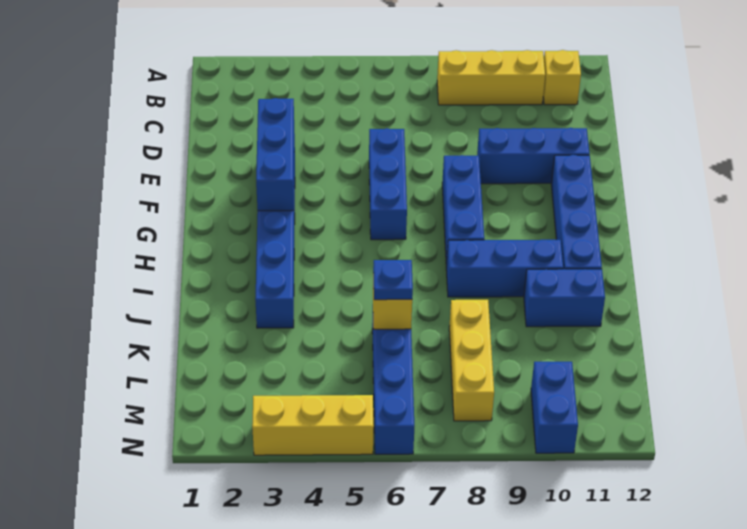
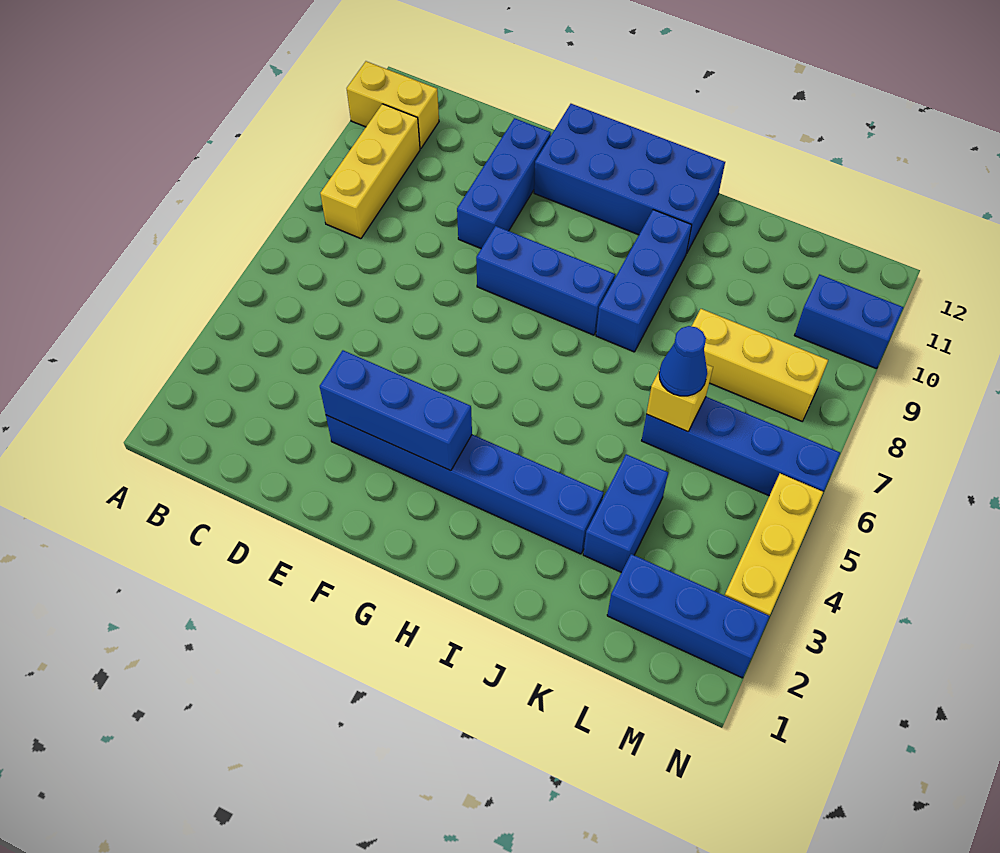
yellow 1x1 brick [543,50,581,105] -> yellow 1x2 brick [347,61,439,149]
blue 1x3 brick [369,129,407,240] -> blue 1x3 brick moved to [607,554,770,678]
blue 1x4 brick [551,155,602,269] -> blue 2x4 brick [534,104,725,254]
blue 1x2 brick [524,269,605,327] -> blue 1x2 brick moved to [583,454,668,572]
blue 1x1 plate [373,260,413,300] -> blue 1x1 cone [659,326,707,396]

